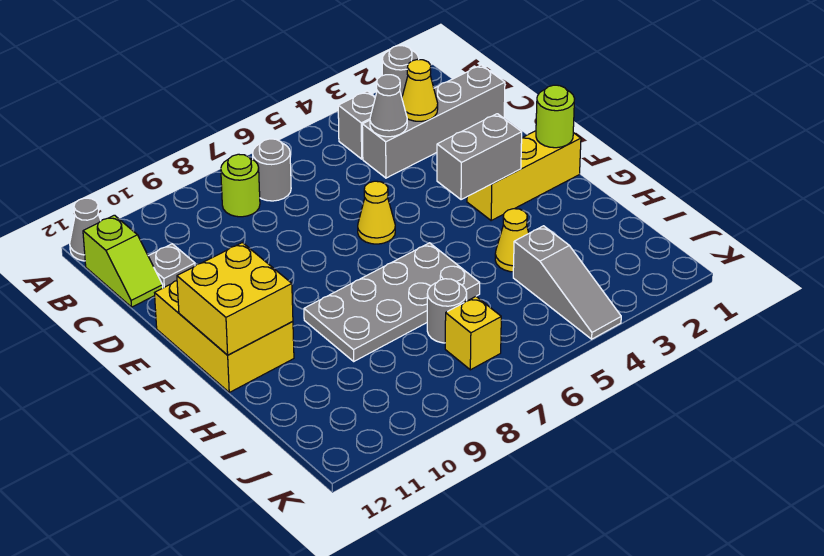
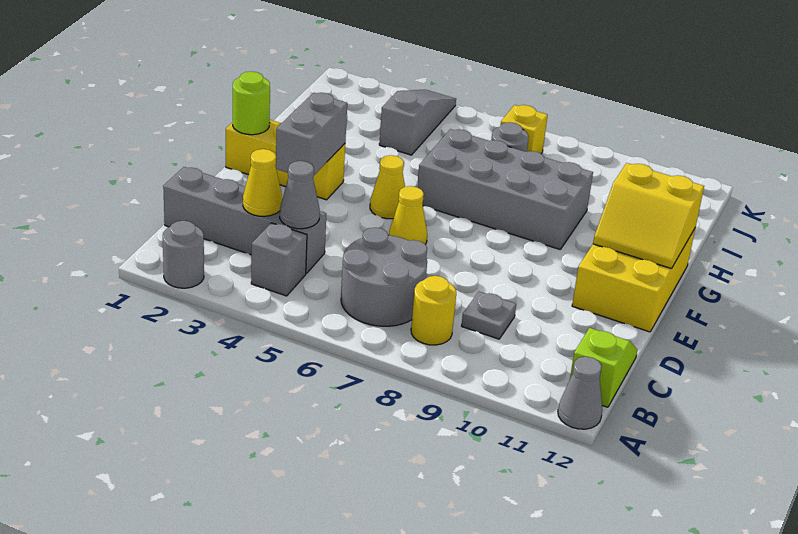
grey 1x1 round brick [253,139,291,201] -> grey 2x2 round brick [341,228,427,326]
lime 1x1 round brick [221,154,260,217] -> yellow 1x1 round brick [411,276,456,345]
grey 1x1 plate [148,244,195,288] -> grey 1x1 plate moved to [462,292,516,339]
grey 1x2 brick [437,114,522,200] -> grey 1x2 brick turned to [276,93,347,175]
yellow 2x2 brick [177,243,293,355] -> yellow 2x2 slope [593,163,704,269]
grey 2x4 plate [304,243,480,361] -> grey 2x4 brick [417,129,593,249]
yellow 1x1 cone [495,209,529,272] -> yellow 1x1 cone moved to [370,155,405,219]

